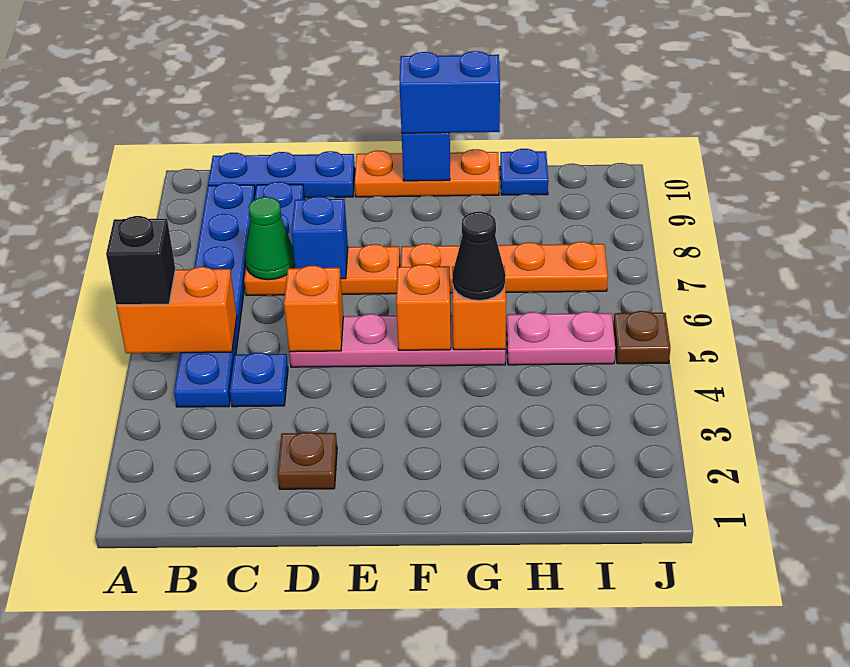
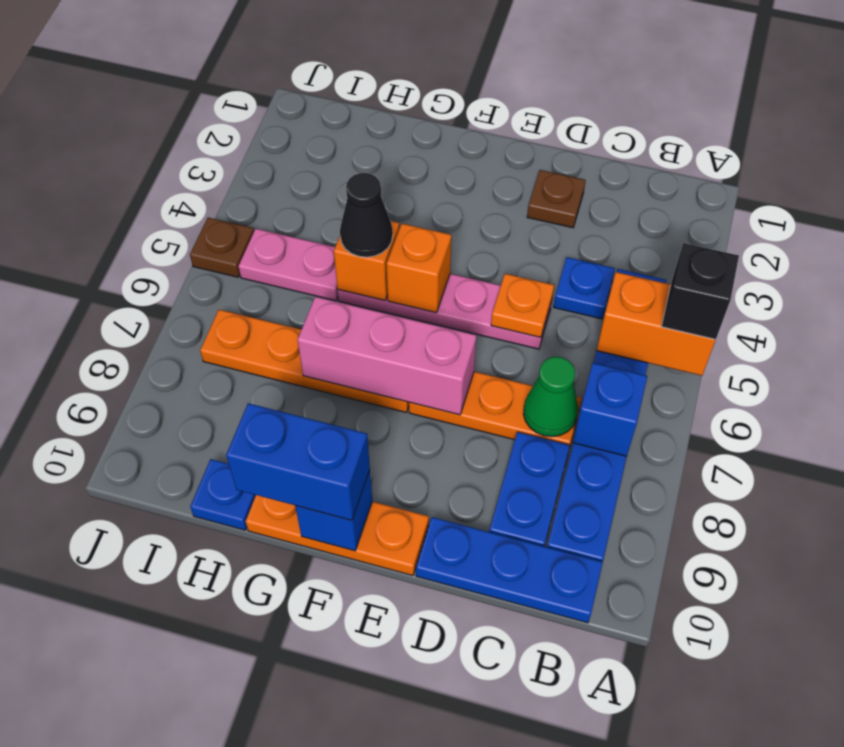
orange 1x1 brick [284,266,343,352] -> orange 1x1 plate [491,274,554,337]
blue 1x1 brick [291,196,348,279] -> blue 1x1 brick moved to [573,363,647,456]
none -> pink 1x3 brick [298,297,477,415]

